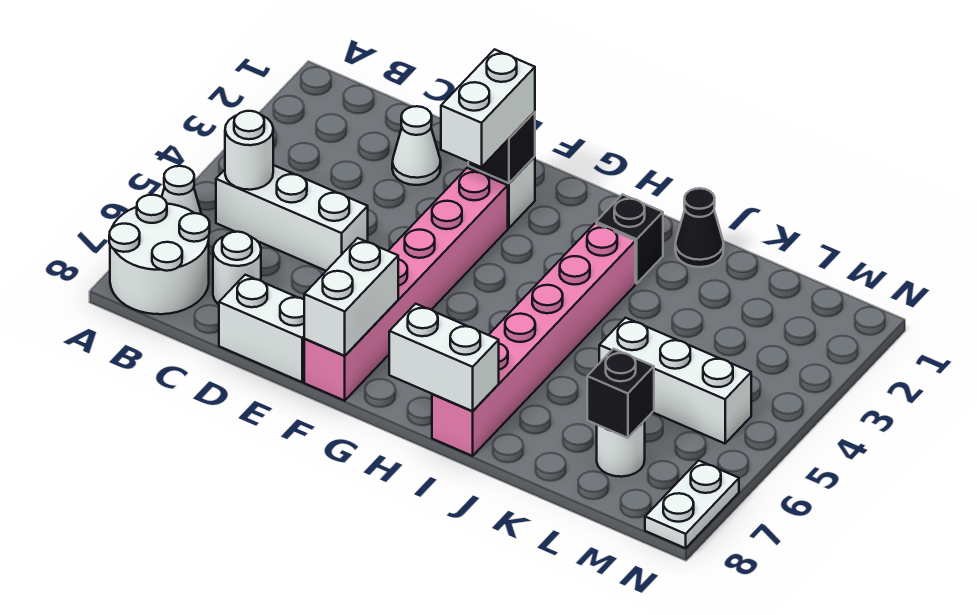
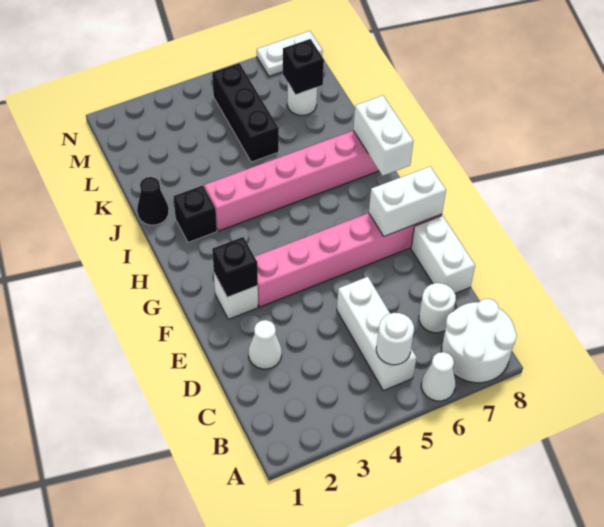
white 1x2 brick [441,49,535,167] -> none
white 1x3 brick [599,318,751,444] -> black 1x3 brick [212,63,279,162]

